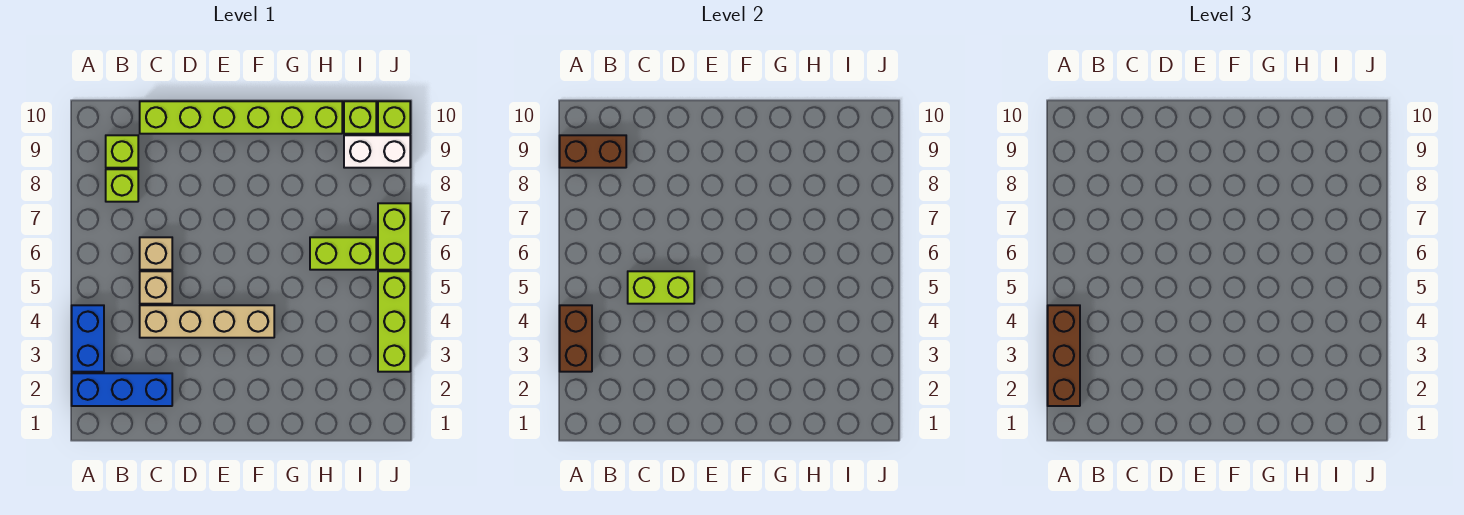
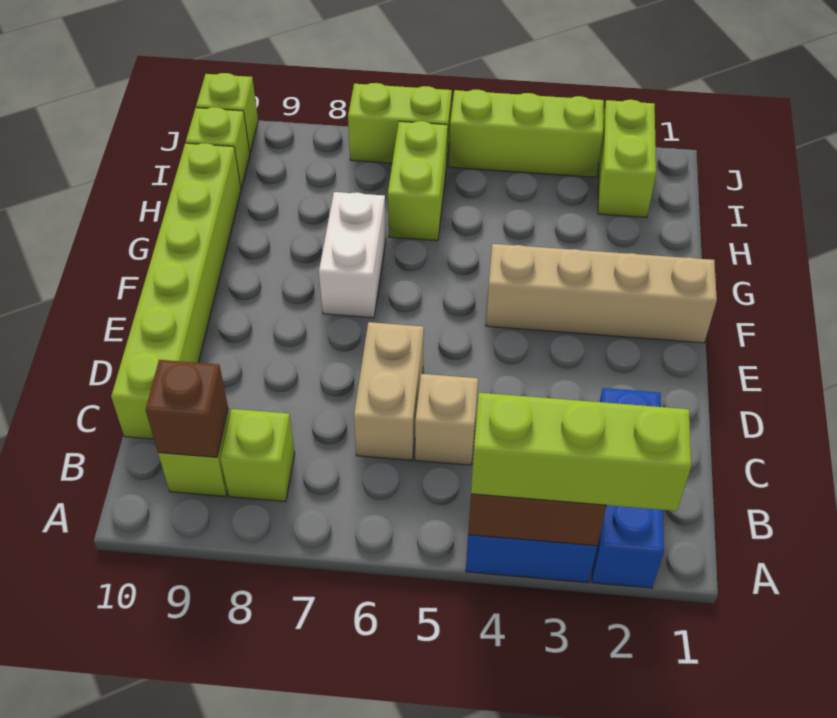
brown 1x3 brick [1048,305,1080,406] -> lime 1x3 brick [471,393,691,511]
brown 1x2 brick [560,135,626,168] -> brown 1x1 brick [145,360,228,457]
tan 1x4 brick [140,305,274,338] -> tan 1x4 brick turned to [486,244,717,343]
lime 1x2 brick [628,271,694,304] -> lime 1x2 brick moved to [598,100,656,218]
tan 1x1 brick [140,237,172,270] -> tan 1x2 brick [354,322,424,460]
white 1x2 brick [344,135,410,168] -> white 1x2 brick moved to [319,192,386,318]

